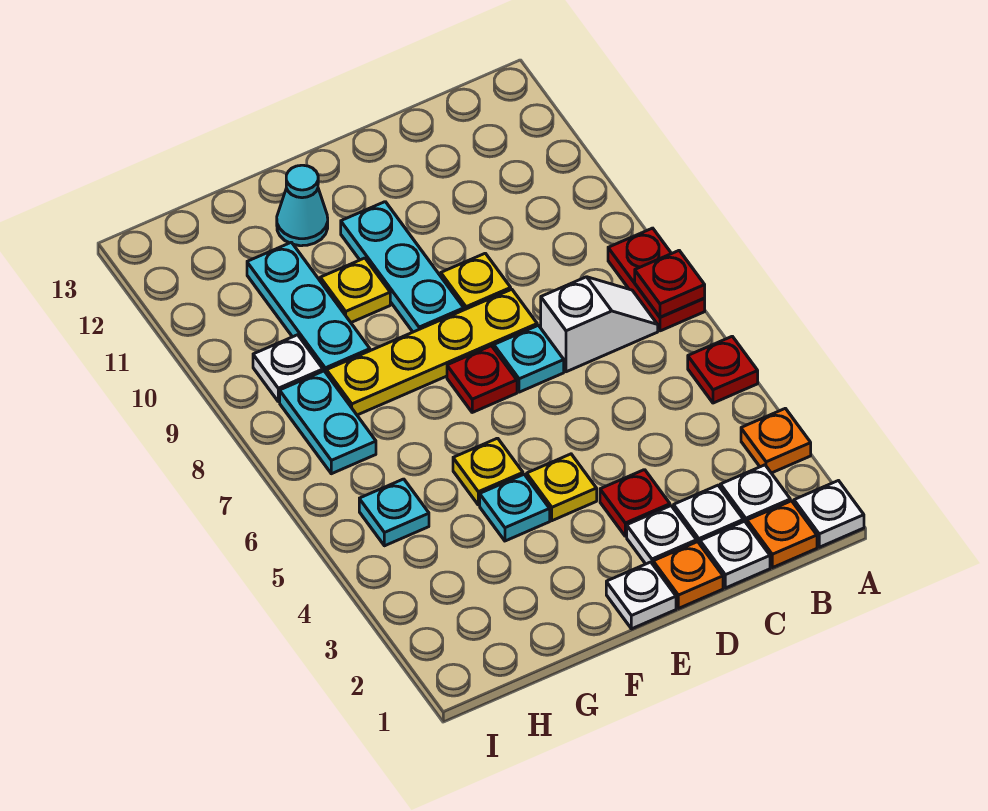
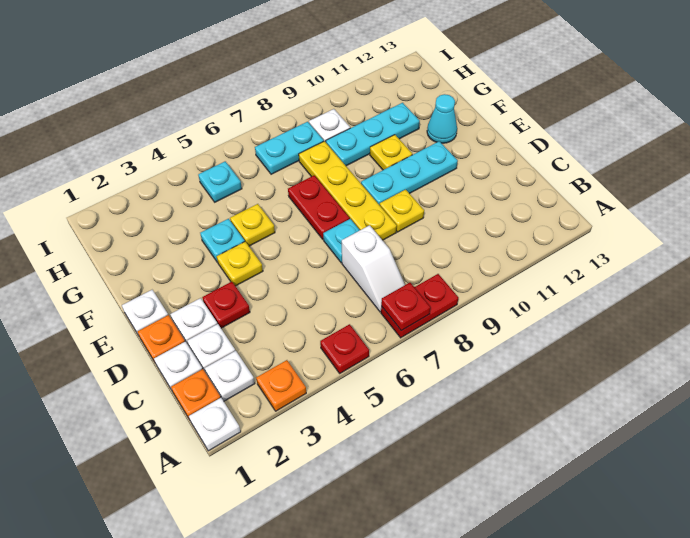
red 1x1 plate [447,346,517,412] -> red 1x2 plate [288,175,350,239]

